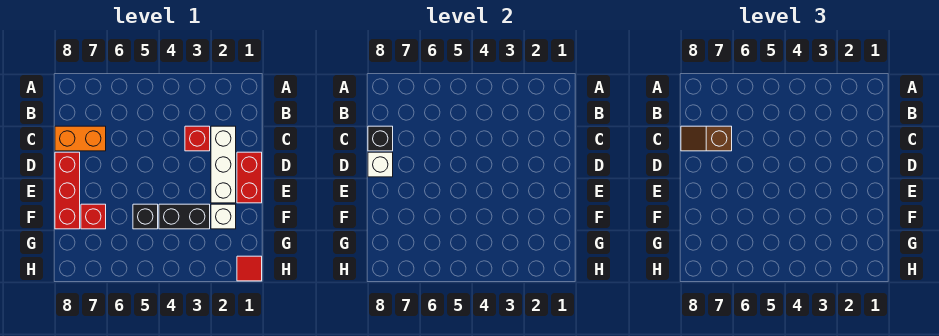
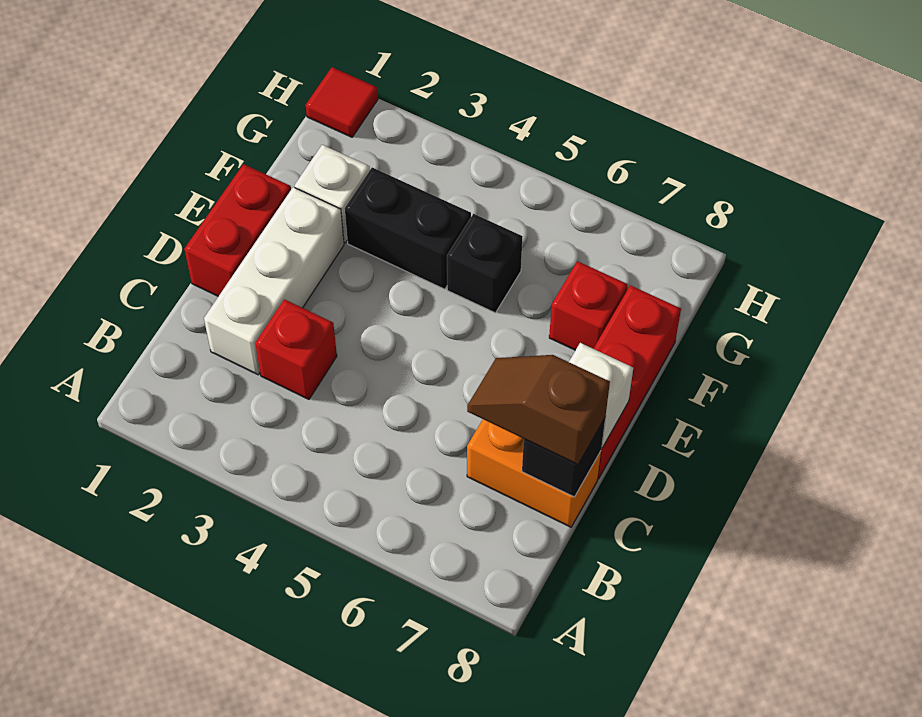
brown 1x2 slope [681,126,732,151] -> brown 1x2 slope turned to [467,355,610,465]

